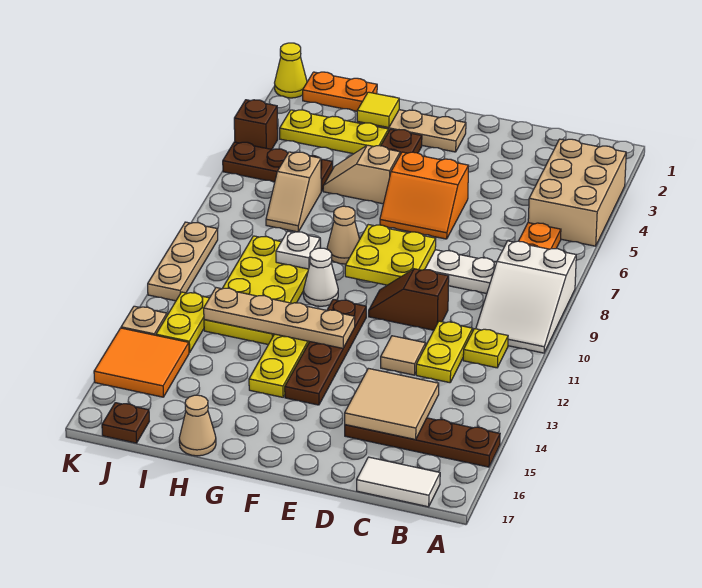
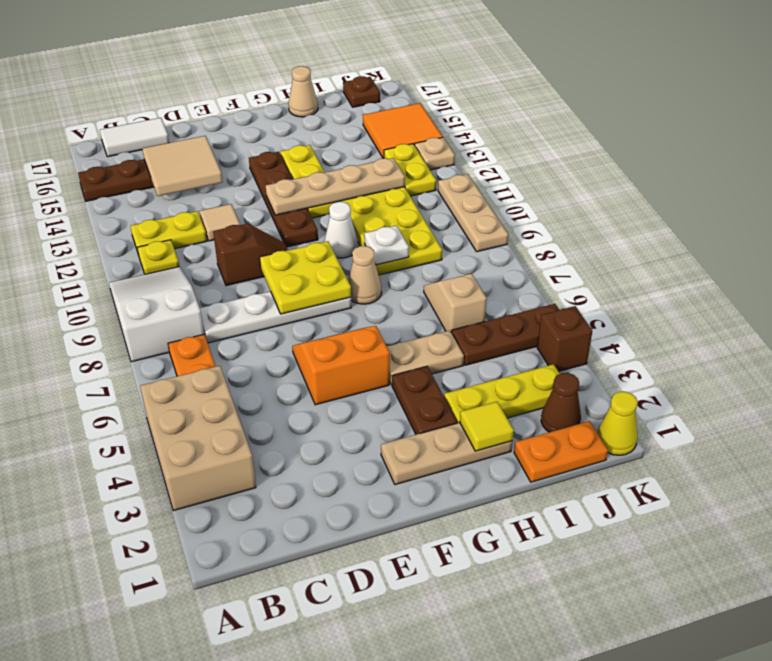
yellow 1x2 plate [416,321,472,383] -> yellow 1x2 plate turned to [131,211,207,255]
tan 1x2 slope [323,145,400,204] -> tan 1x2 plate [387,331,464,385]
none -> brown 1x1 cone [541,373,581,432]

